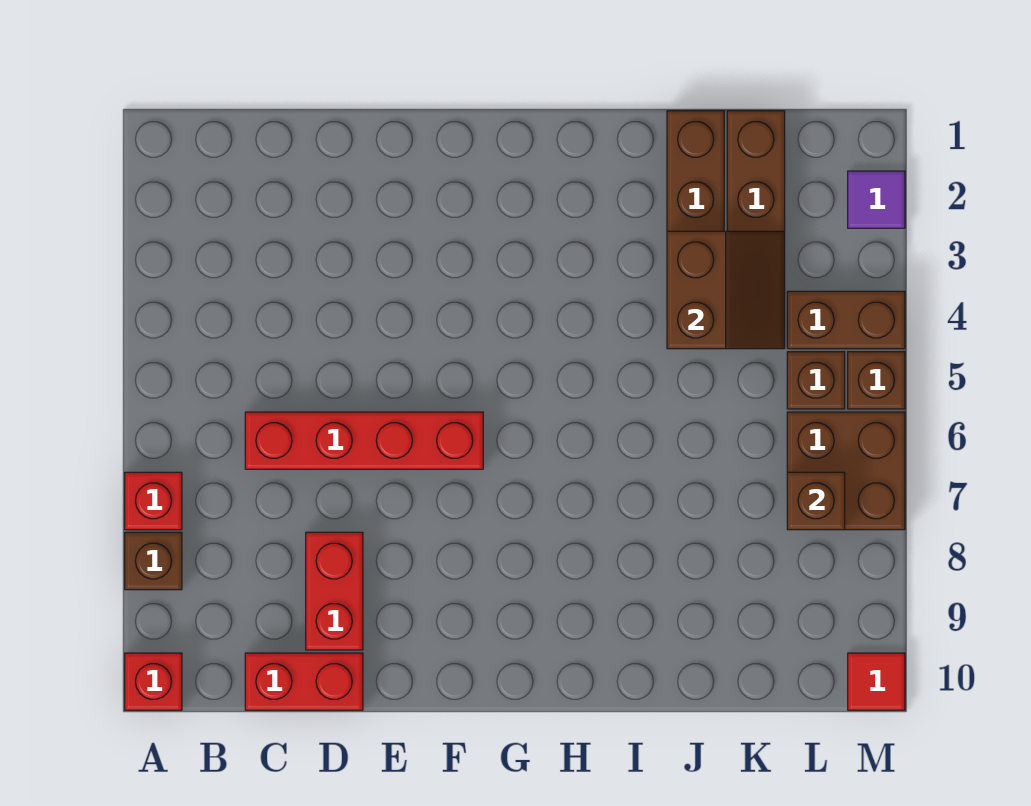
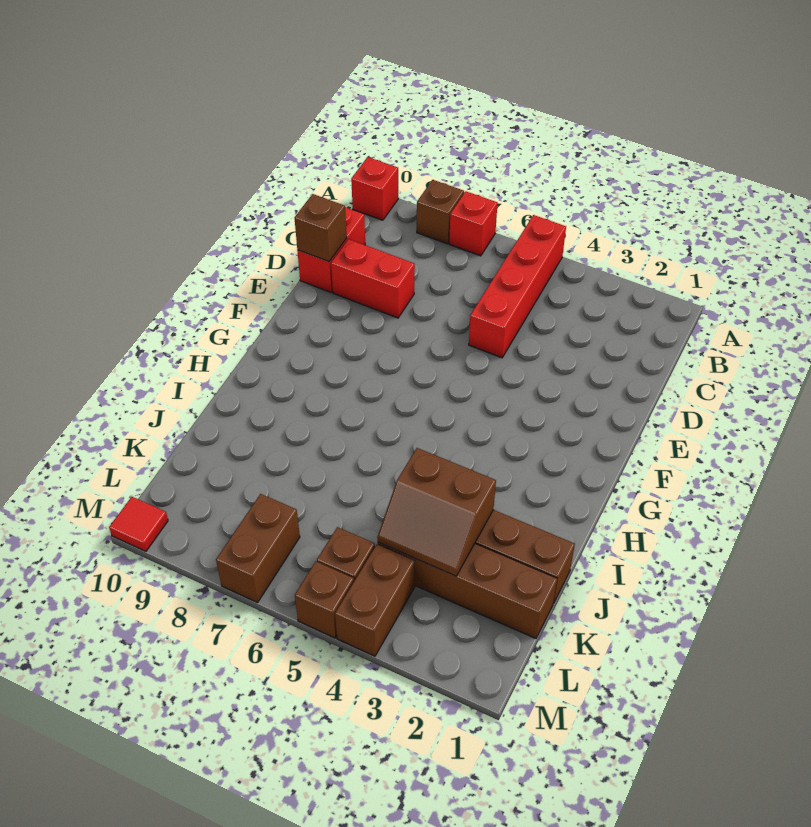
red 1x4 brick [245,412,483,469] -> red 1x4 brick moved to [469,215,566,358]
brown 2x2 brick [787,412,905,530] -> brown 1x2 brick [216,494,300,603]
brown 1x1 brick [787,472,845,530] -> brown 1x1 brick moved to [295,194,347,262]
purple 1x1 tile [848,171,905,228] -> none

